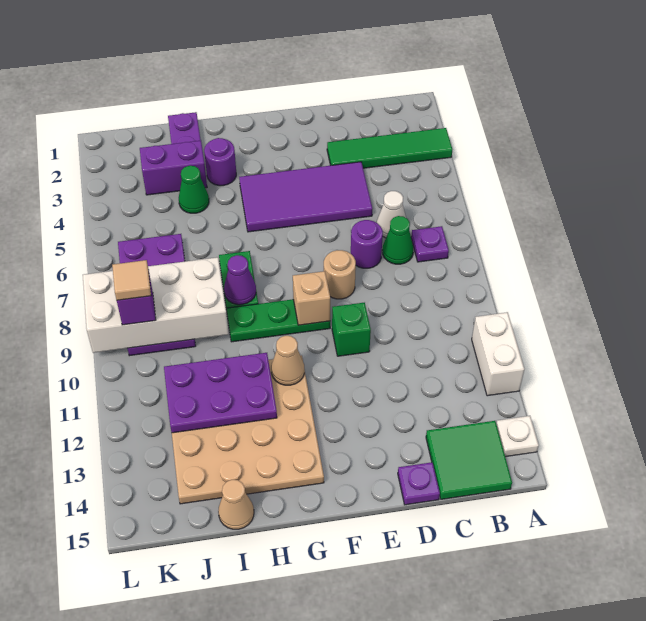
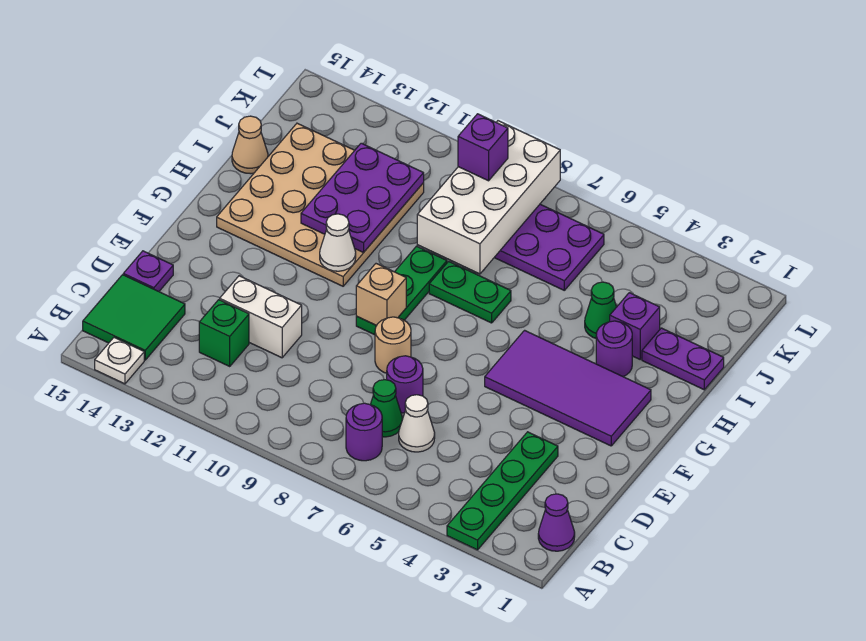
green 1x4 tile [327,128,452,168] -> green 1x4 plate [447,432,558,550]
white 1x2 brick [472,312,524,396] -> white 1x2 brick moved to [220,276,302,358]
purple 1x1 plate [411,226,449,262] -> purple 1x1 round brick [346,403,382,461]
purple 2x4 tile [239,162,372,232] -> purple 2x4 tile turned to [485,330,651,446]
green 1x1 brick [332,303,371,356] -> green 1x1 brick moved to [199,300,249,366]
tan 1x1 cone [271,336,304,385] -> white 1x1 cone [320,214,356,271]
purple 1x1 cone [224,255,256,305] -> purple 1x1 cone moved to [538,494,575,551]
purple 1x2 brick [140,141,207,195] -> purple 1x1 brick [610,293,660,359]
tan 1x1 tile [112,260,151,300] -> none

